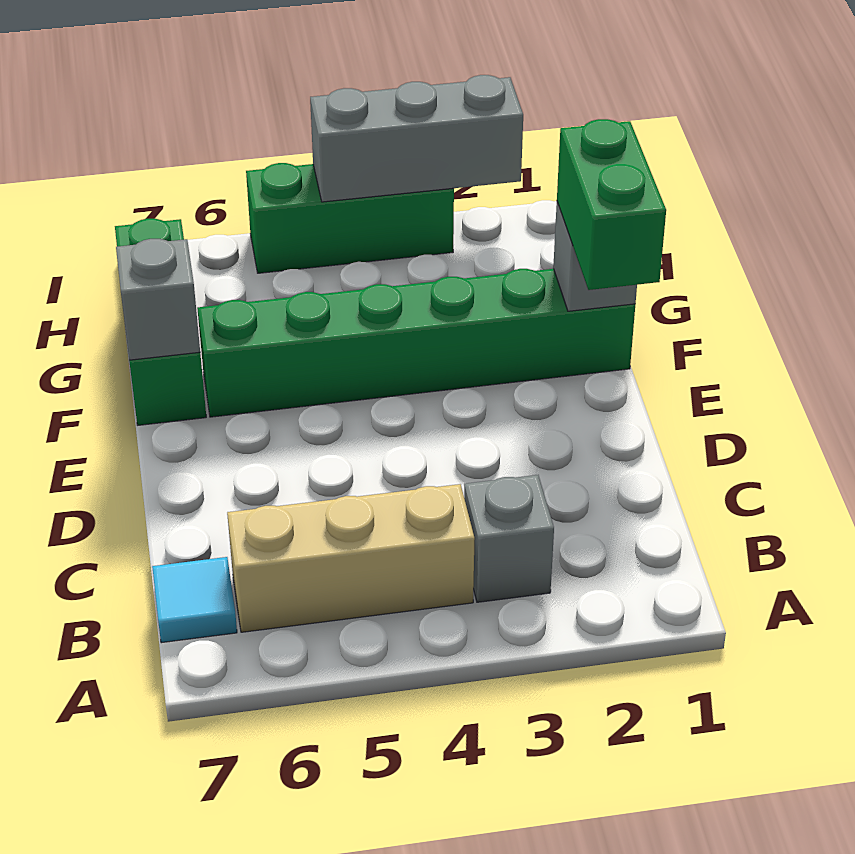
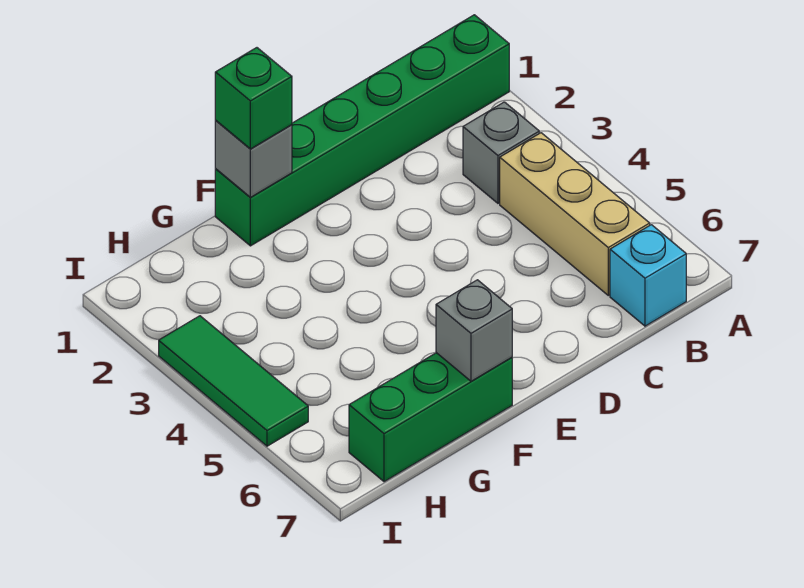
cyan 1x1 tile [152,557,237,643] -> cyan 1x1 brick [610,225,686,326]
green 1x2 brick [557,119,666,290] -> green 1x1 brick [215,48,292,149]
green 1x6 brick [197,269,635,417] -> green 1x6 brick turned to [215,15,509,246]
grey 1x3 brick [310,75,523,202] -> none
green 1x3 brick [246,163,454,273] -> green 1x3 tile [159,316,308,446]

